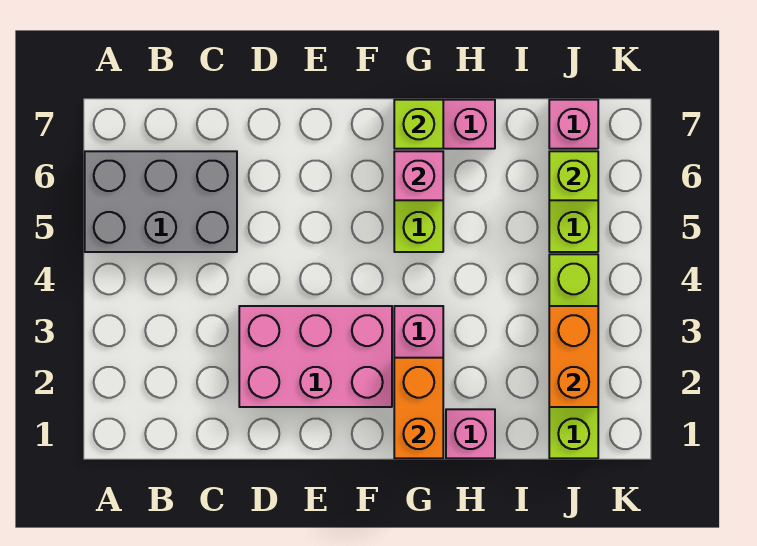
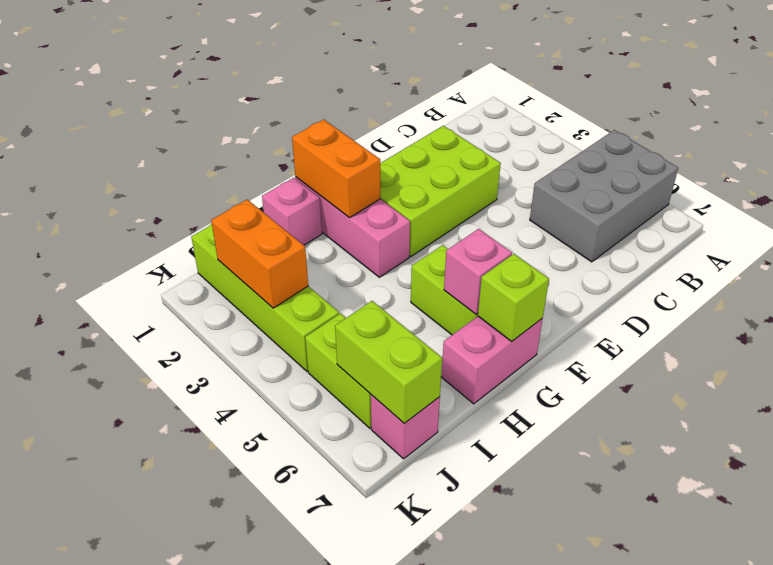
pink 2x3 brick [239,306,392,407] -> lime 2x3 brick [380,126,501,256]
lime 1x1 brick [549,151,598,200] -> lime 1x2 brick [335,301,442,423]

